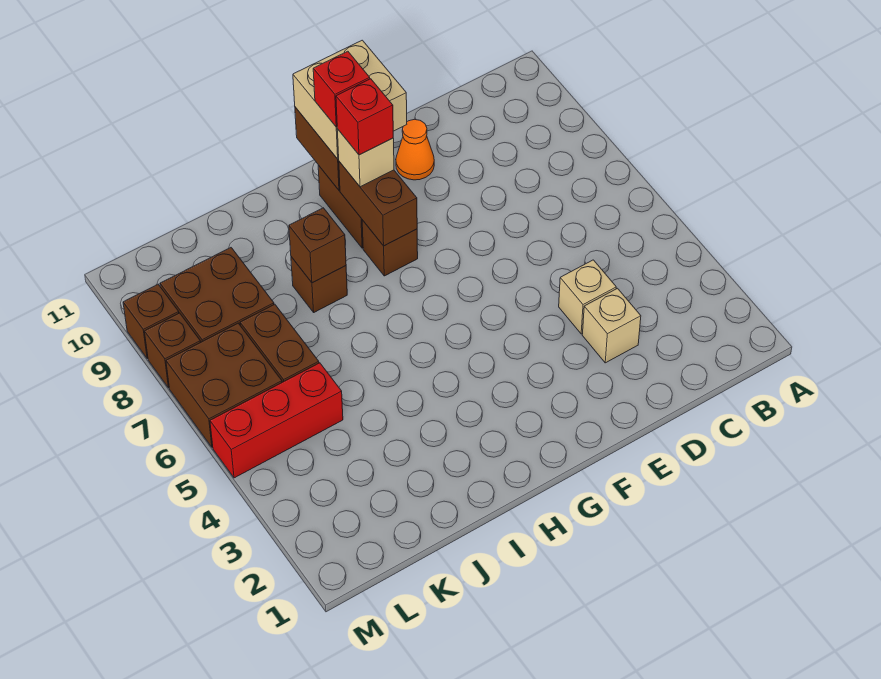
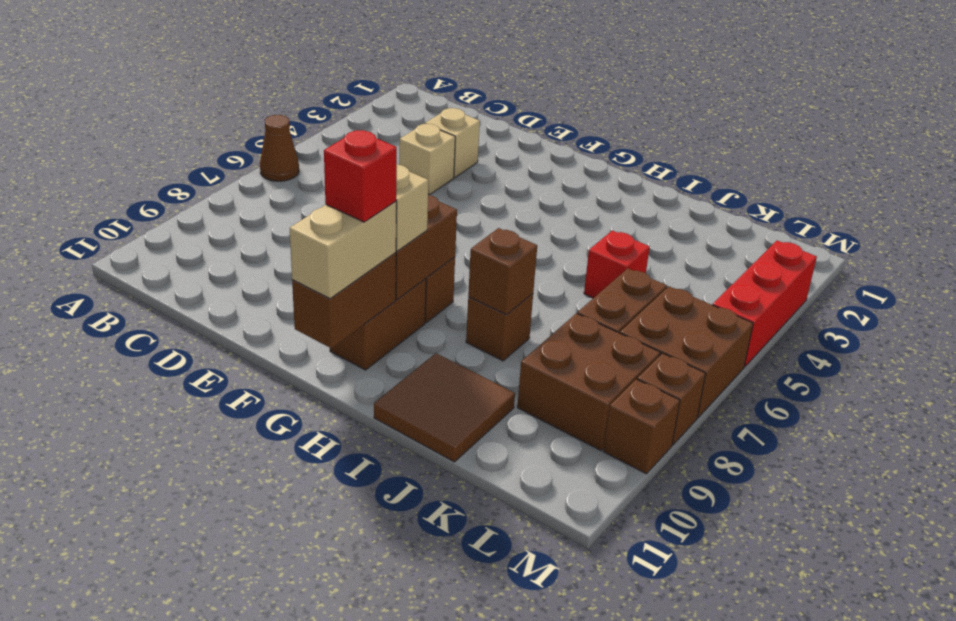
none -> brown 1x1 cone [260,115,299,181]
orange 1x1 cone [396,119,434,180] -> none
tan 2x2 brick [293,40,407,159] -> tan 1x2 brick [290,201,396,299]
red 1x1 brick [336,79,393,155] -> red 1x1 brick moved to [584,231,650,298]
none -> brown 2x2 tile [374,353,515,462]
red 1x3 brick [210,363,343,478] -> red 1x3 brick turned to [713,241,817,367]

